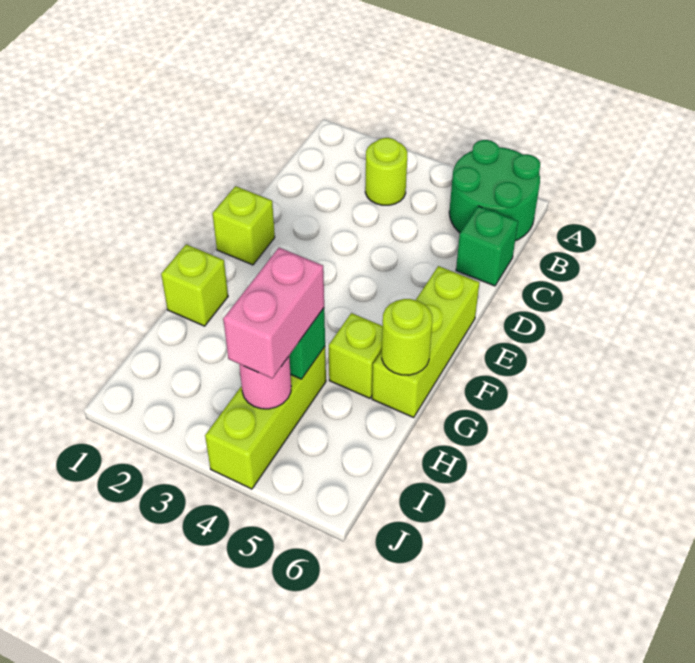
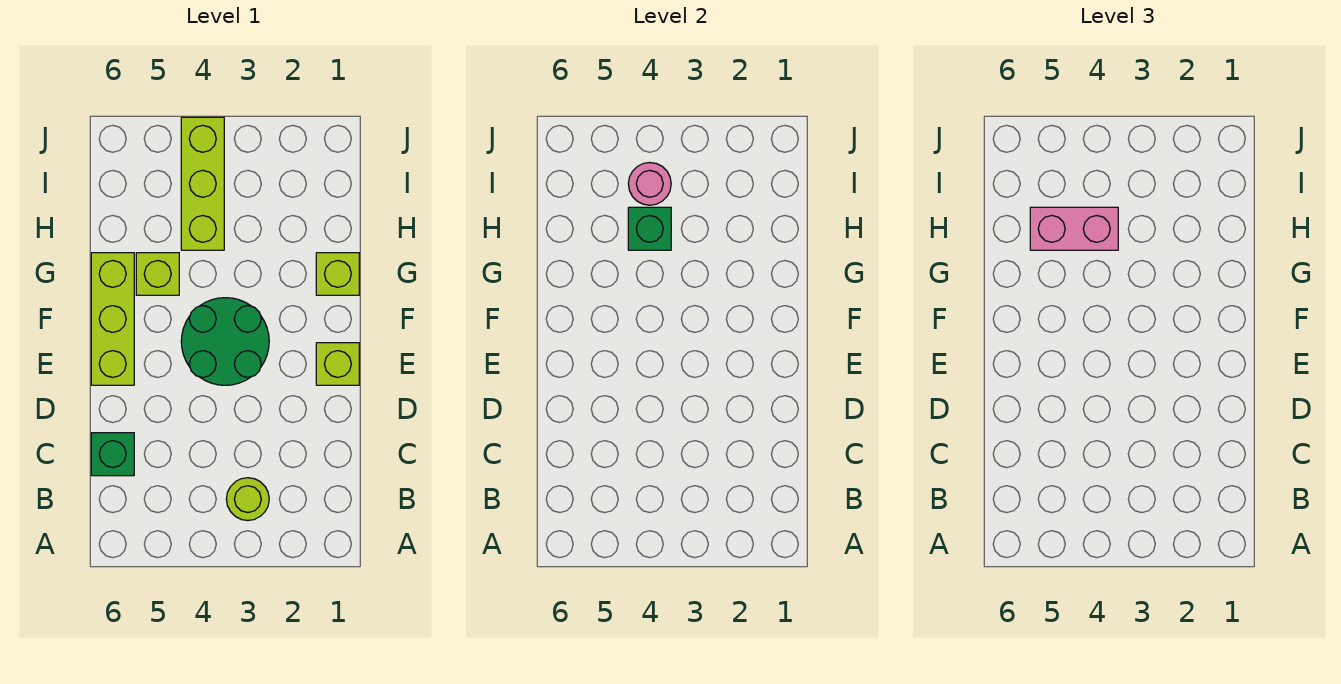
green 2x2 round brick [449,140,540,241] -> green 2x2 round brick moved to [181,298,269,385]
lime 1x1 round brick [382,299,432,375] -> none
pink 1x2 brick [223,248,324,378] -> pink 1x2 brick turned to [1030,207,1118,250]

